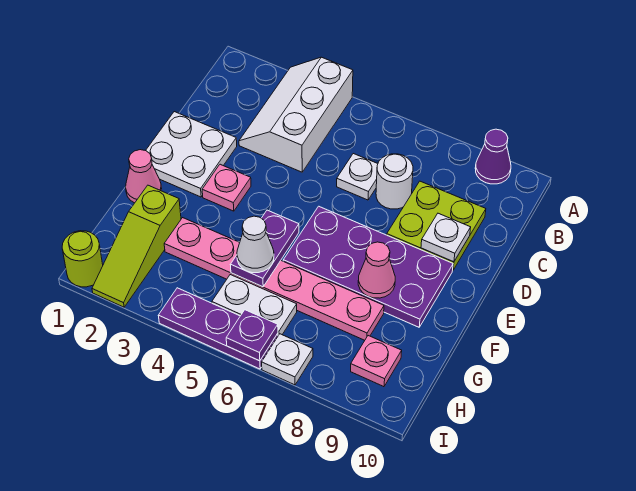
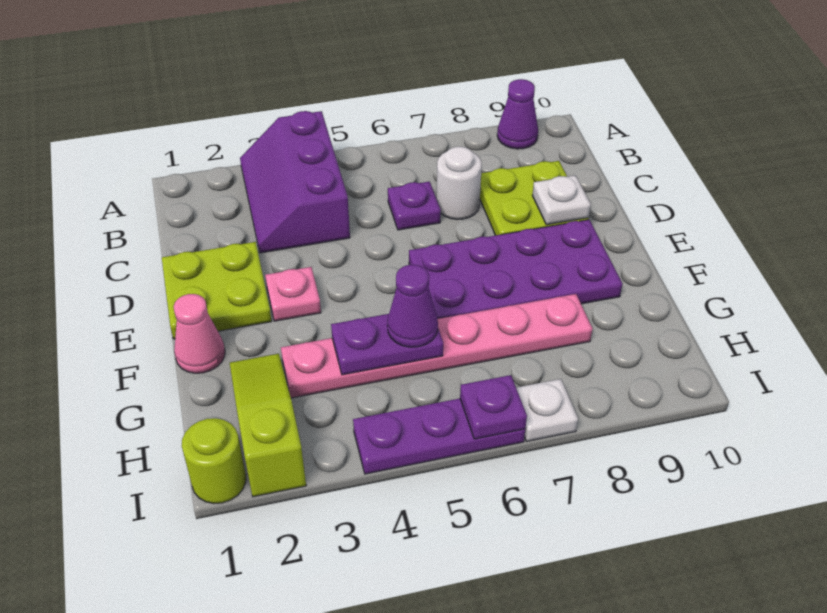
white 2x3 slope [239,57,353,172] -> purple 2x3 slope [240,111,350,253]
white 1x1 plate [337,154,378,200] -> purple 1x1 plate [388,182,441,230]
white 2x2 plate [146,112,237,197] -> lime 2x2 plate [162,242,272,339]
purple 1x2 plate [230,210,299,287] -> purple 1x2 plate turned to [331,314,443,375]
pink 1x1 cone [358,242,395,298] -> none
lime 1x3 slope [92,185,181,307] -> lime 1x3 slope turned to [230,354,306,497]
white 1x1 cone [237,216,274,273] -> purple 1x1 cone [387,265,438,347]
white 1x2 plate [212,275,297,335] -> none
pink 1x1 plate [351,336,402,387] -> none

